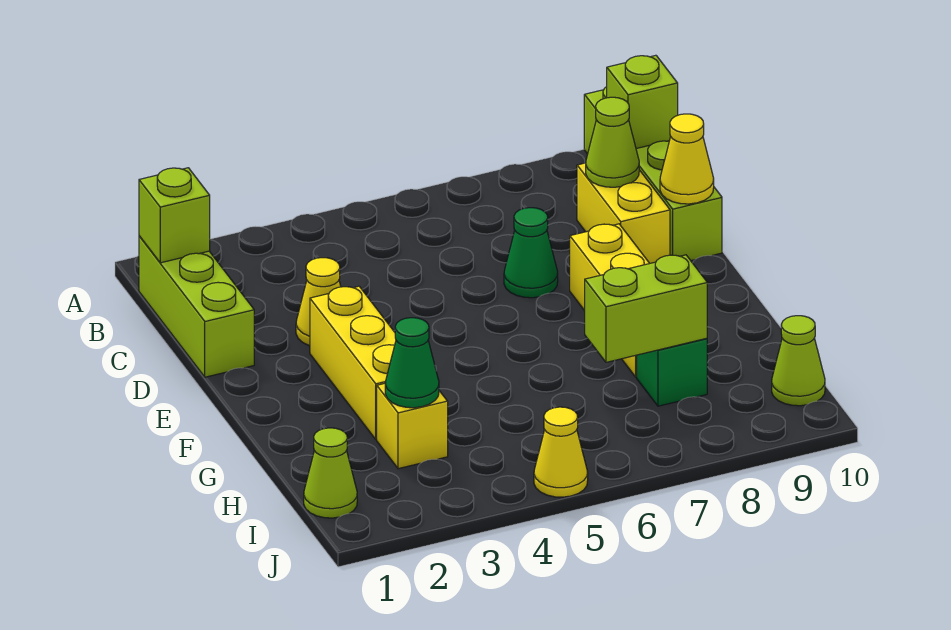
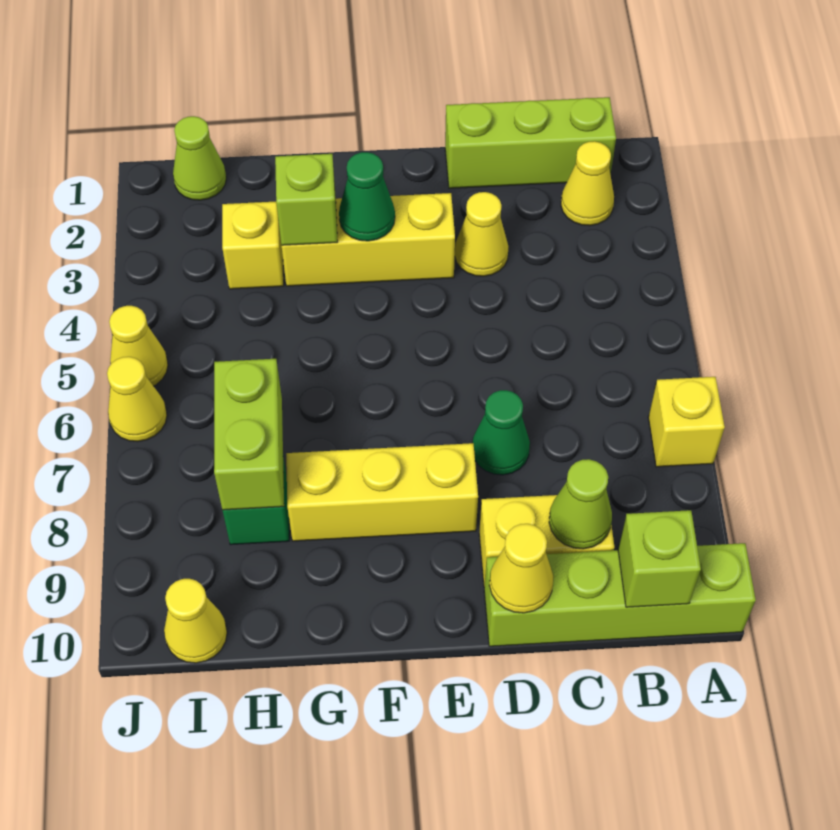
none -> yellow 1x1 brick [648,377,725,467]
lime 1x1 brick [139,168,210,263] -> lime 1x1 brick moved to [275,154,338,245]
none -> yellow 1x1 cone [561,141,614,226]
green 1x1 cone [385,318,439,408] -> green 1x1 cone moved to [339,152,395,241]
lime 1x1 cone [772,316,825,406] -> yellow 1x1 cone [164,579,227,663]
none -> yellow 1x1 cone [107,357,167,442]

